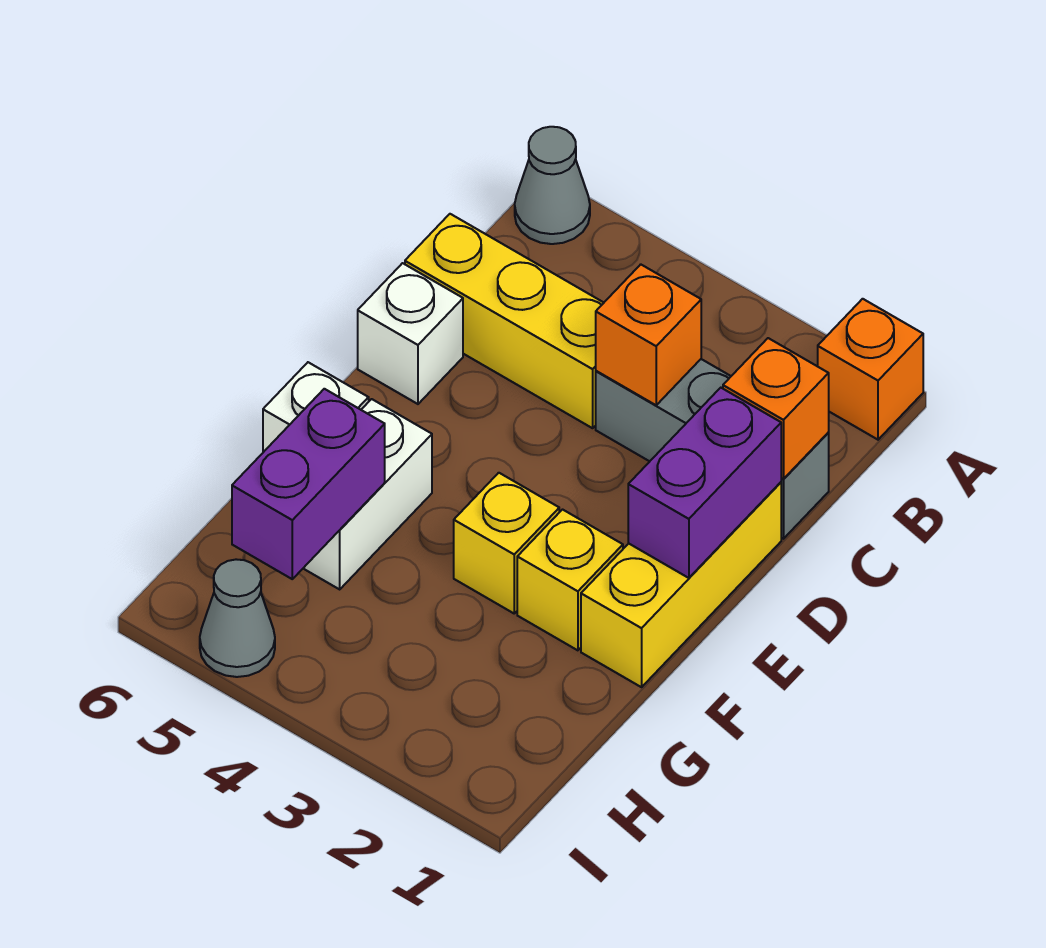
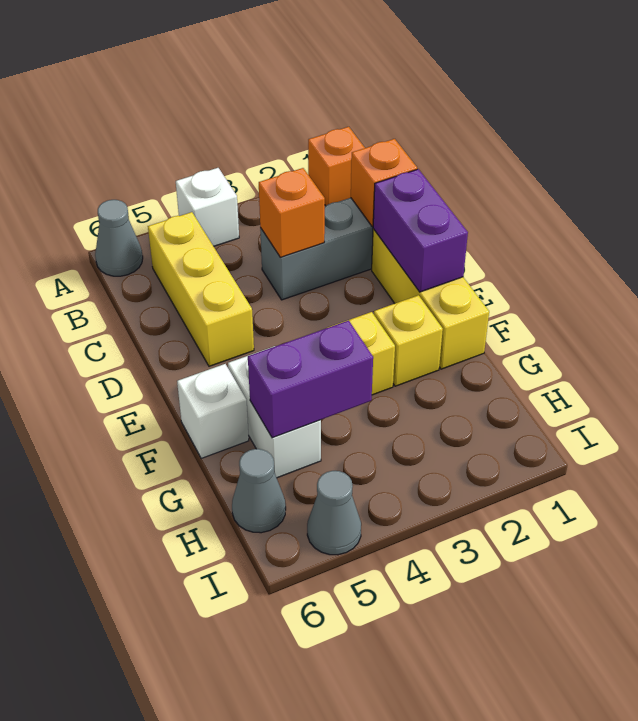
yellow 1x3 brick [405,214,604,428] -> yellow 1x3 brick turned to [148,212,254,366]
white 1x1 brick [358,263,463,404] -> white 1x1 brick moved to [176,168,239,246]
purple 1x2 brick [232,389,385,579] -> purple 1x2 brick turned to [248,320,373,438]
none -> grey 1x1 cone [232,449,286,533]

